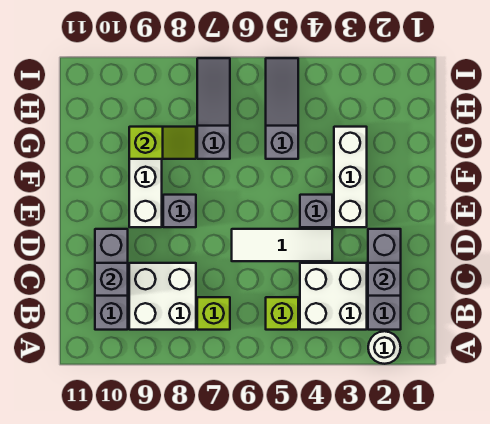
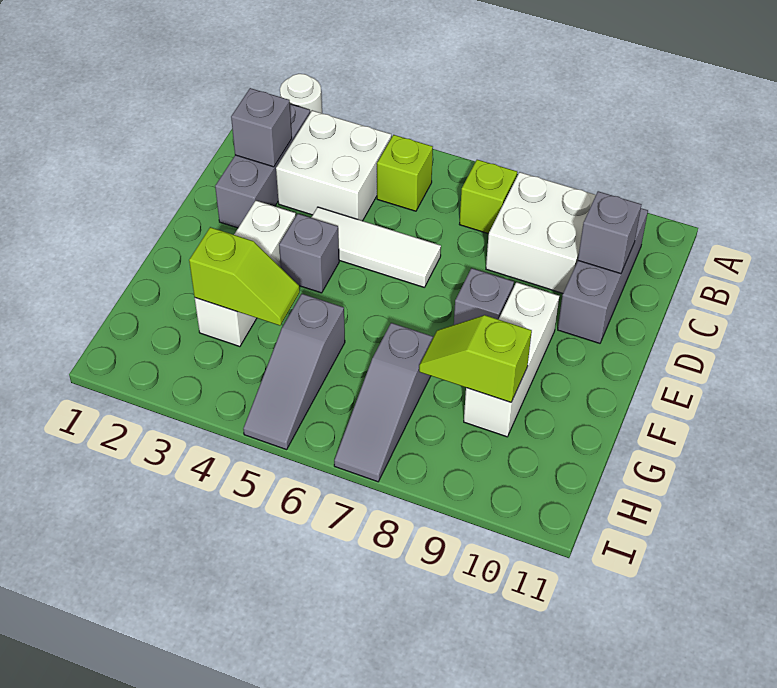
none -> lime 1x2 slope [189,227,300,326]

